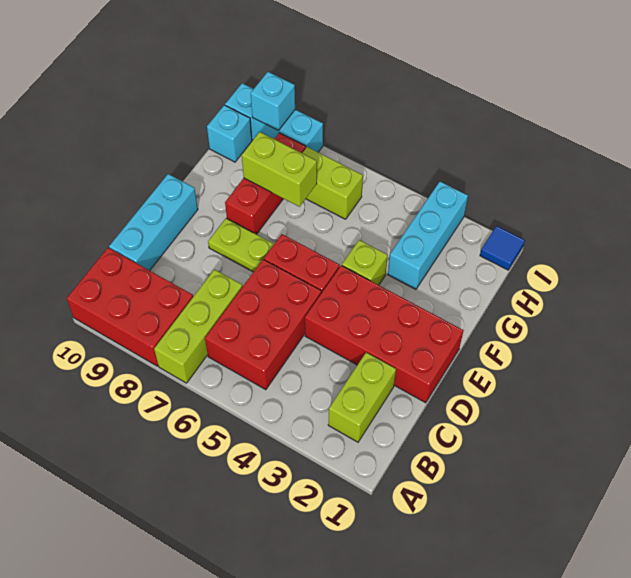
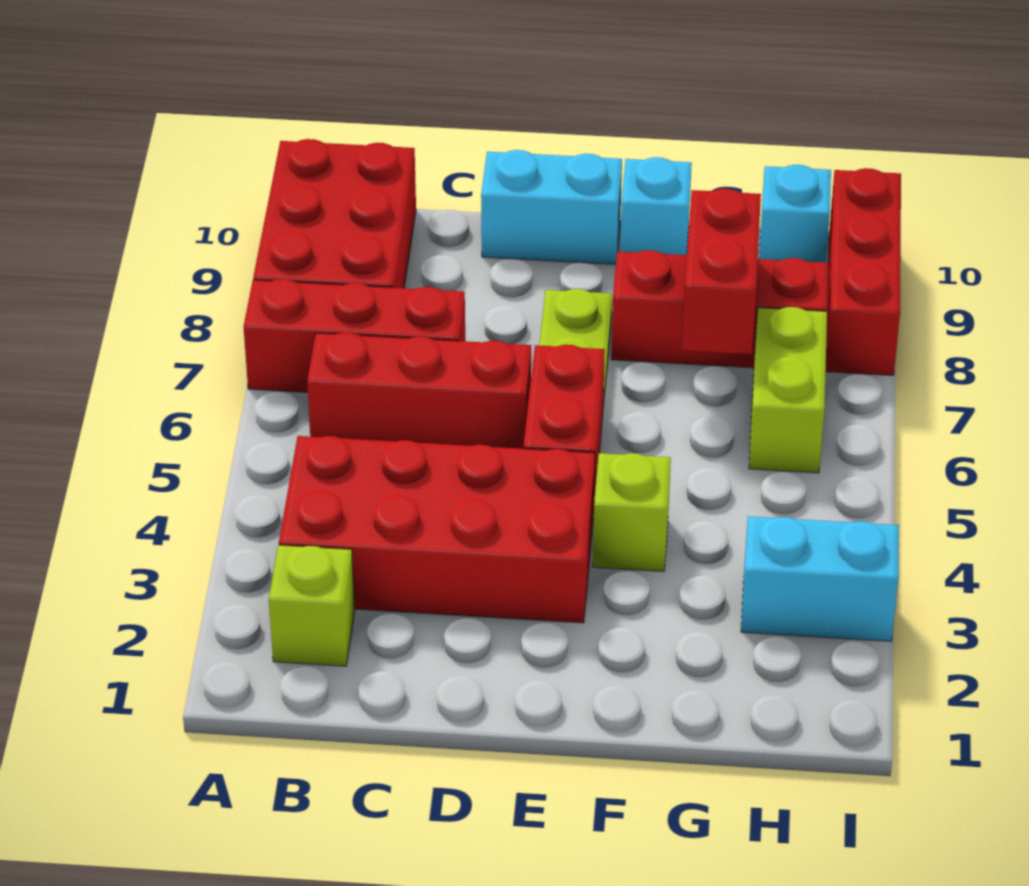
lime 1x3 brick [154,269,243,383] -> red 1x3 brick [244,279,465,392]
lime 1x2 brick [328,353,396,442] -> lime 1x1 brick [269,545,355,666]
red 2x3 brick [205,260,321,390] -> red 1x3 brick [307,332,531,449]
cyan 1x3 brick [109,174,198,271] -> cyan 1x2 brick [481,150,622,264]
red 2x4 brick [305,266,463,403] -> red 2x4 brick turned to [279,436,595,623]
cyan 1x3 brick [388,182,468,289] -> cyan 1x2 brick [741,516,899,641]
lime 1x2 brick [242,132,317,207] -> red 1x2 brick [682,189,761,354]
blue 1x1 tile [480,226,525,270] -> none
cyan 1x3 brick [225,83,323,152] -> red 1x3 brick [826,168,901,375]
cyan 1x1 brick [251,72,295,130] -> cyan 1x1 brick moved to [620,157,692,255]

